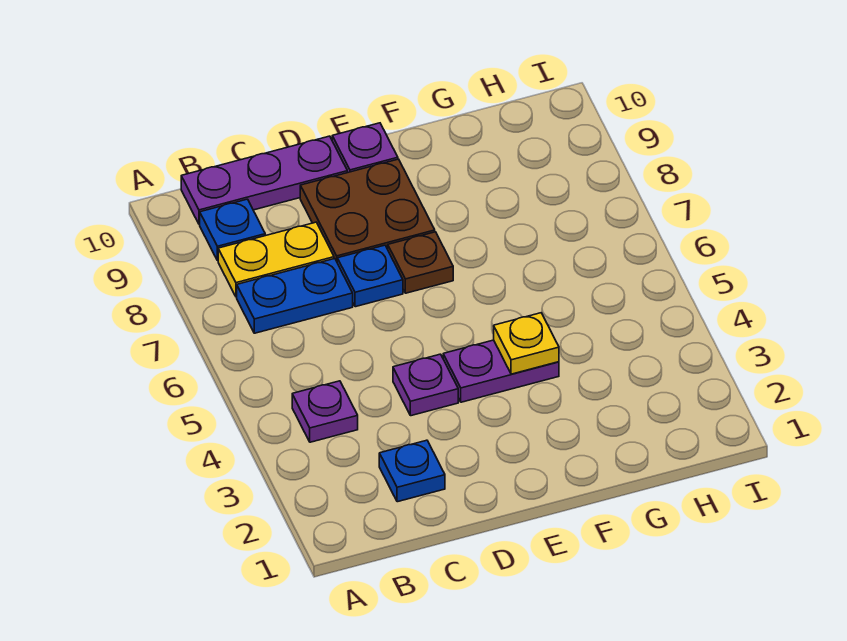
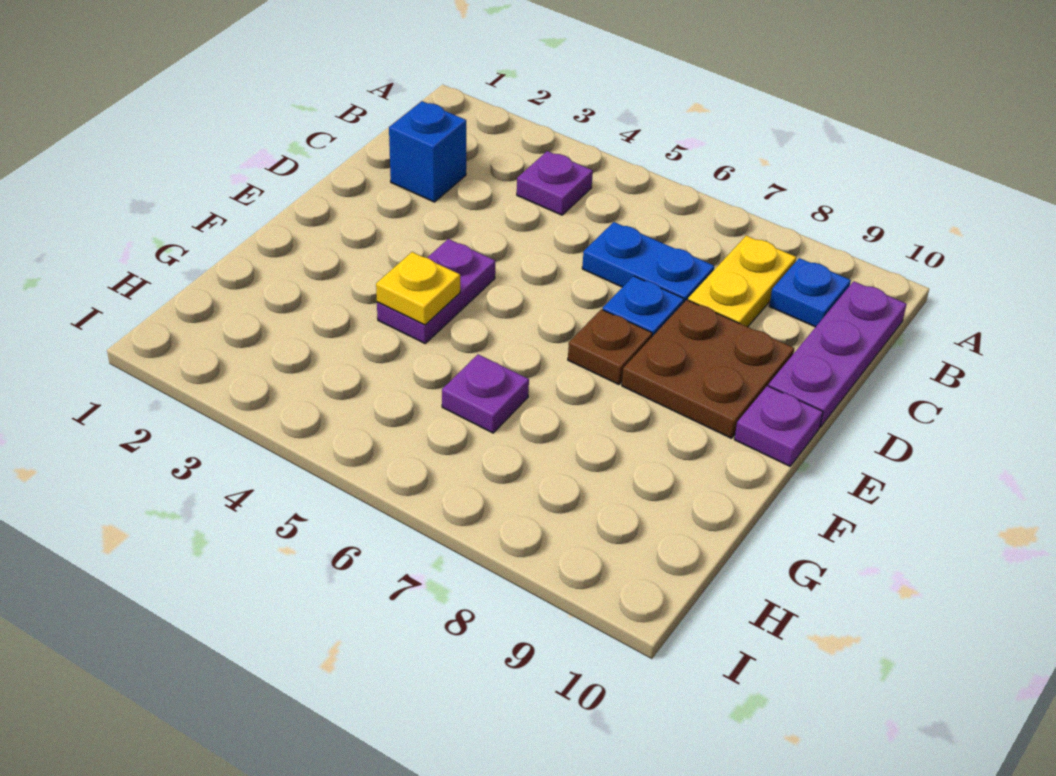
blue 1x2 plate [237,259,353,333] -> blue 1x2 plate turned to [582,222,714,302]
blue 1x1 plate [379,440,445,502] -> blue 1x1 brick [389,101,466,202]
purple 1x1 plate [393,354,458,416] -> purple 1x1 plate moved to [442,354,529,433]

